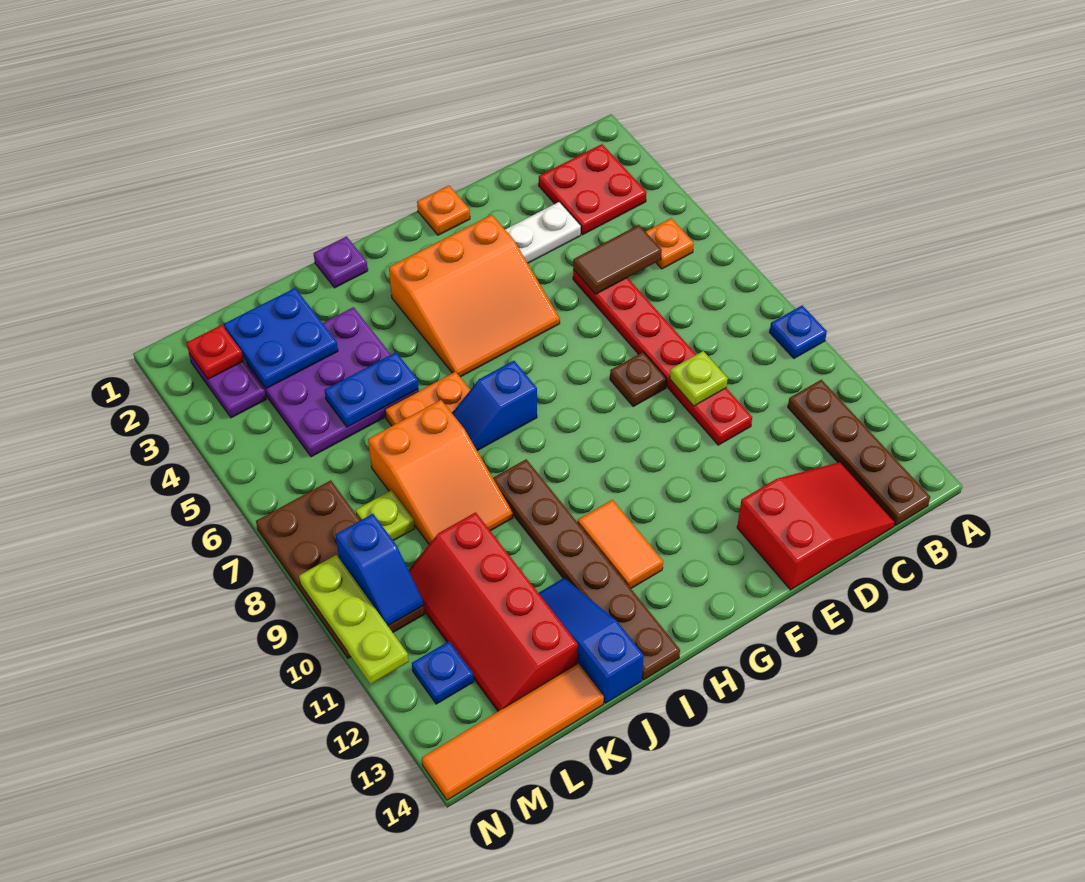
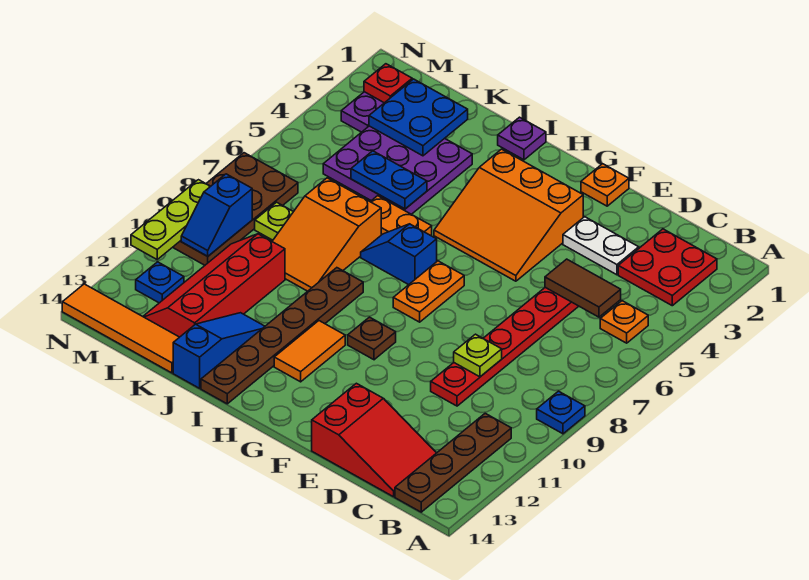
brown 1x1 plate [610,352,667,406] -> brown 1x1 plate moved to [348,317,396,360]
none -> orange 1x2 plate [393,261,464,322]

